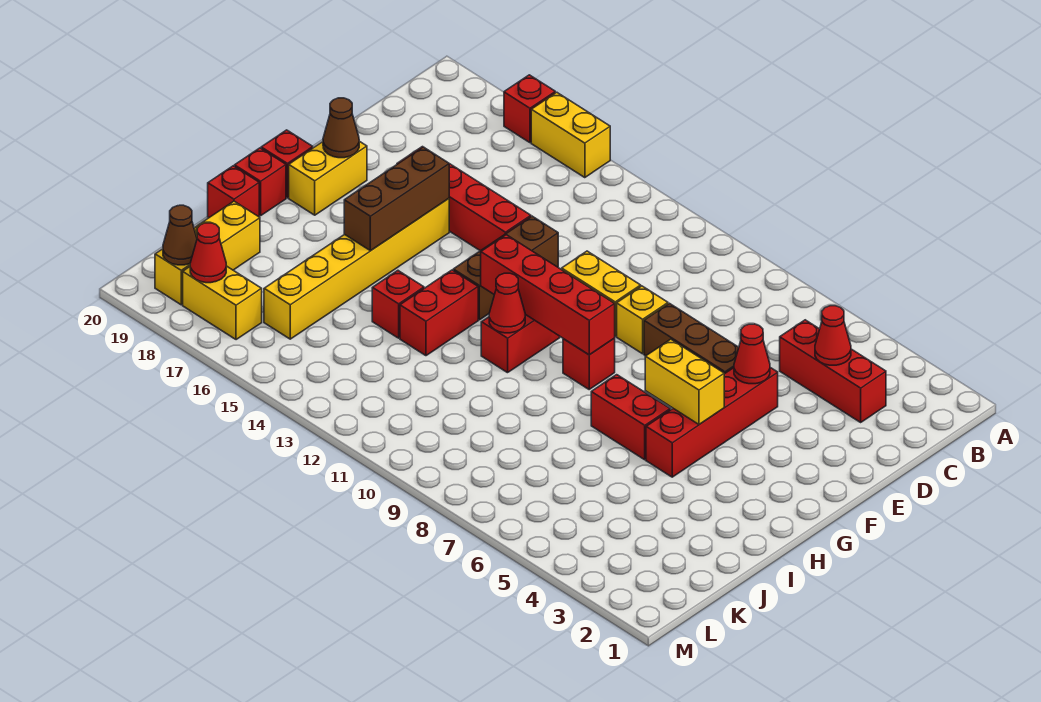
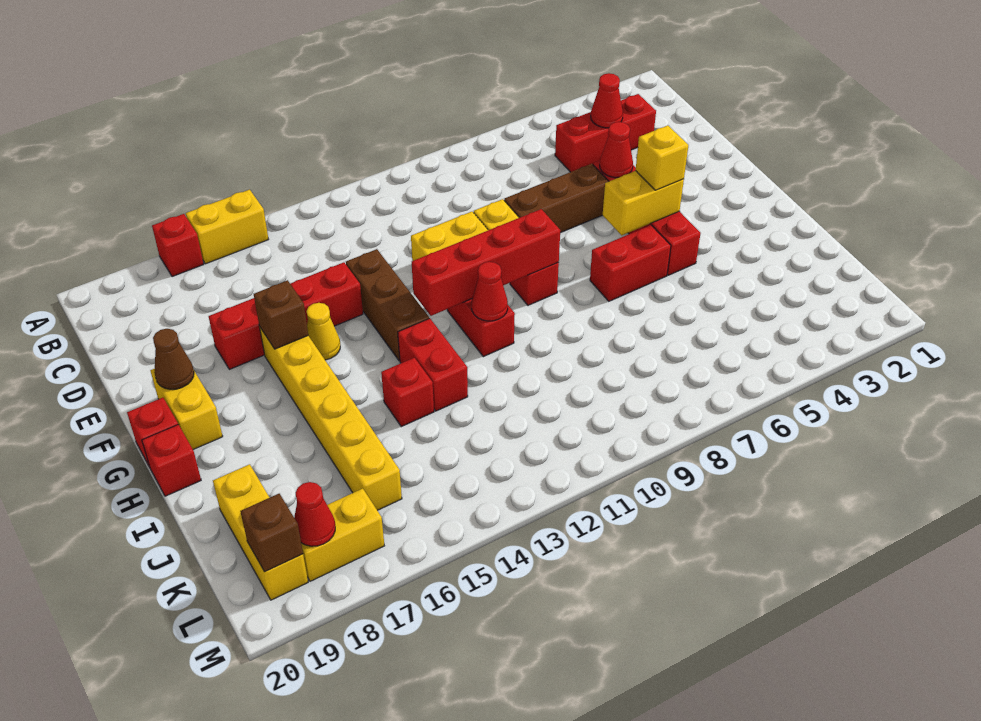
none -> yellow 1x1 cone [307,303,340,360]
brown 1x3 brick [344,147,449,251] -> brown 1x1 brick [254,280,308,349]
none -> yellow 1x1 brick [636,125,688,190]
red 1x1 brick [208,166,259,218] -> none
brown 1x1 cone [163,205,197,265] -> brown 1x1 brick [240,494,303,572]

